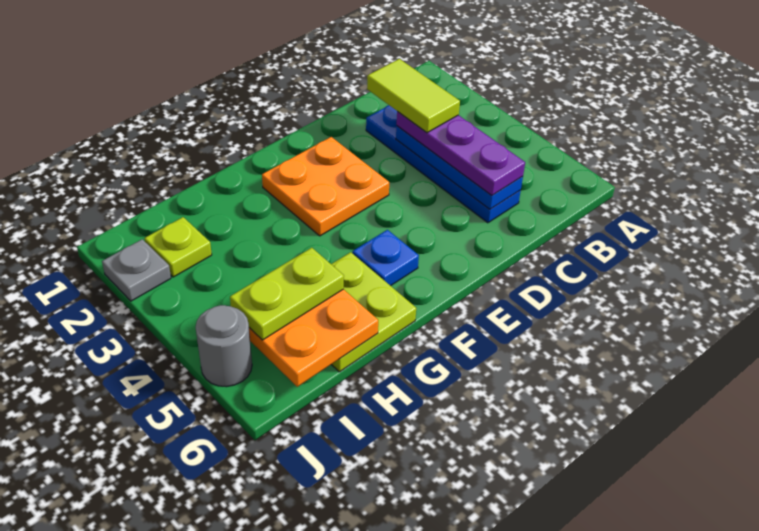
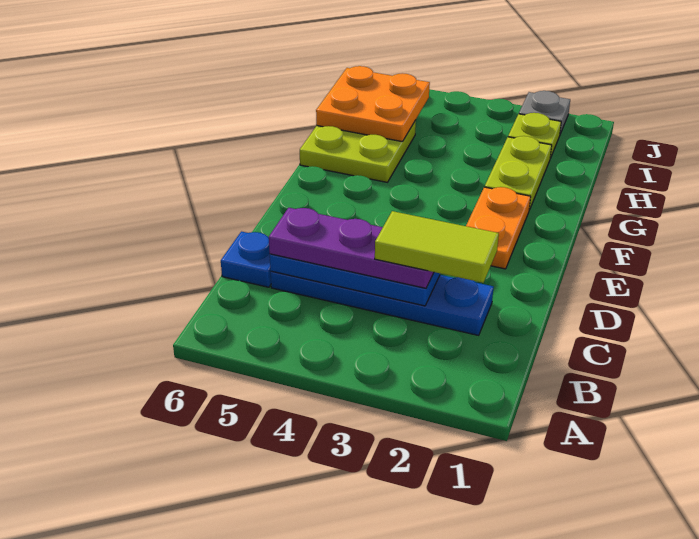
orange 2x2 plate [262,137,389,236] -> orange 1x2 plate [466,187,531,269]
blue 1x1 plate [352,230,419,286] -> blue 1x1 plate moved to [221,232,271,287]
lime 1x2 plate [230,248,344,340] -> lime 1x2 plate moved to [485,136,552,210]
grey 1x1 round brick [196,305,252,387] -> none

